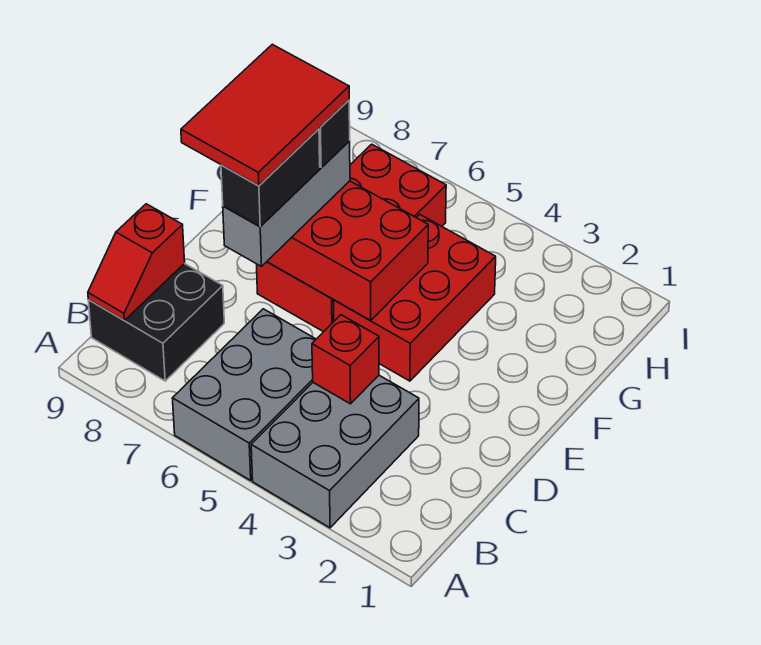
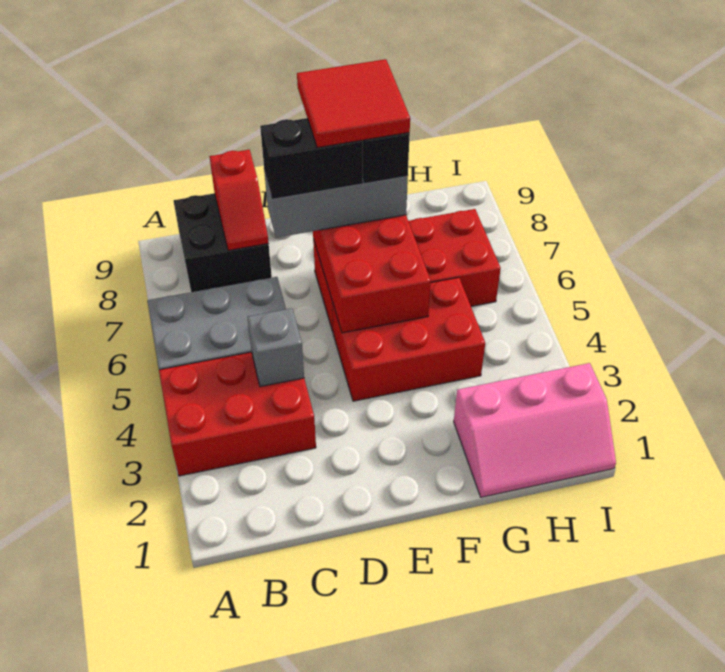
grey 2x3 brick [251,375,419,528] -> red 2x3 brick [159,352,316,476]
red 1x2 slope [88,204,185,320] -> red 1x2 slope turned to [209,150,269,251]
red 1x1 brick [312,315,379,404] -> grey 1x1 brick [247,308,304,387]
red 2x3 tile [181,44,349,186] -> red 2x2 tile [297,59,410,148]
none -> pink 2x3 slope [454,363,616,497]

